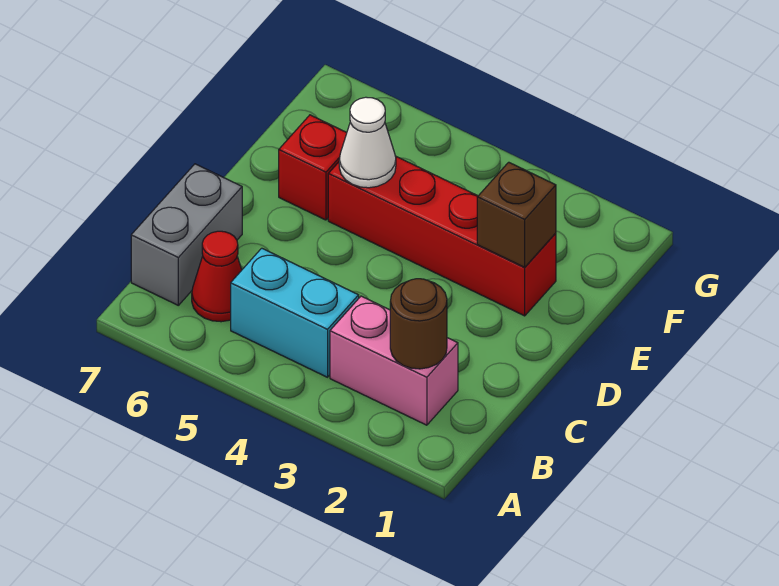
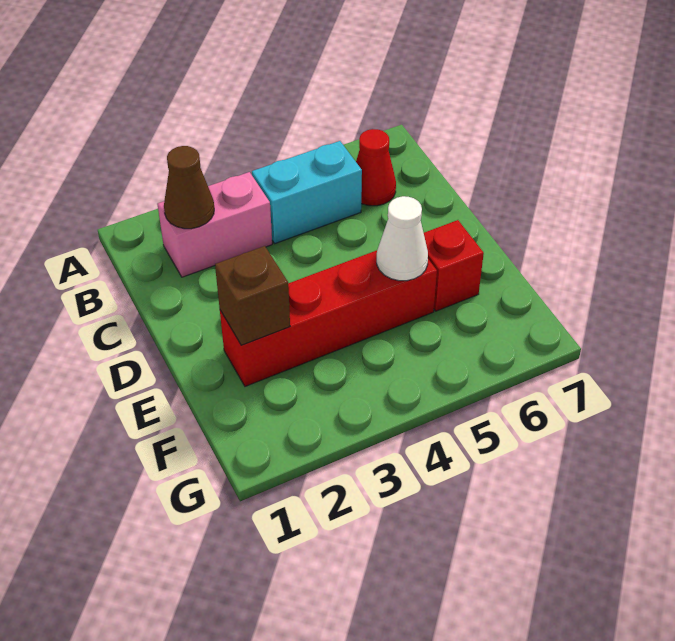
brown 1x1 round brick [390,279,447,369] -> brown 1x1 cone [164,146,214,229]
grey 1x2 brick [131,164,242,305] -> none

